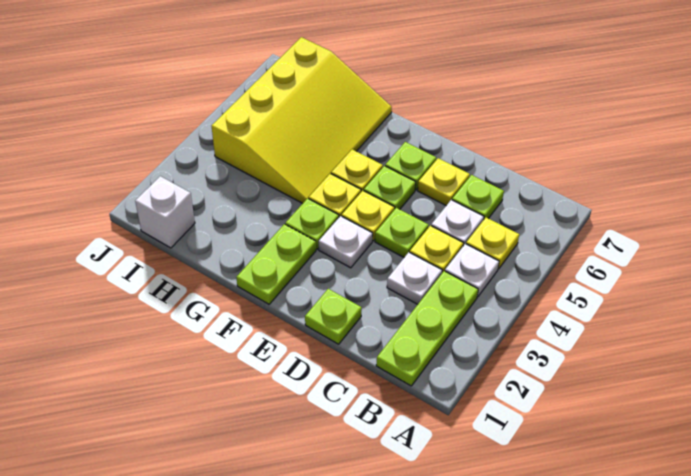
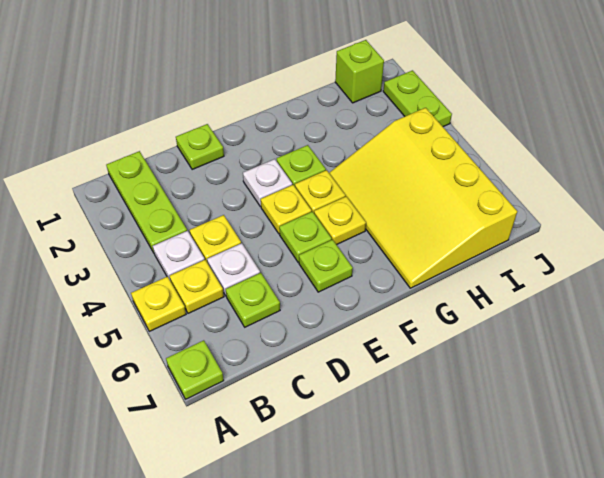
white 1x1 plate [387,252,442,304] -> none
lime 1x1 plate [375,208,429,257] -> lime 1x1 plate moved to [166,340,224,399]
yellow 1x1 plate [418,158,470,206] -> yellow 1x1 plate moved to [131,277,186,331]
lime 1x2 plate [236,224,316,304] -> lime 1x2 plate moved to [383,70,452,127]
white 1x1 brick [135,176,195,248] -> lime 1x1 brick [335,40,384,103]

